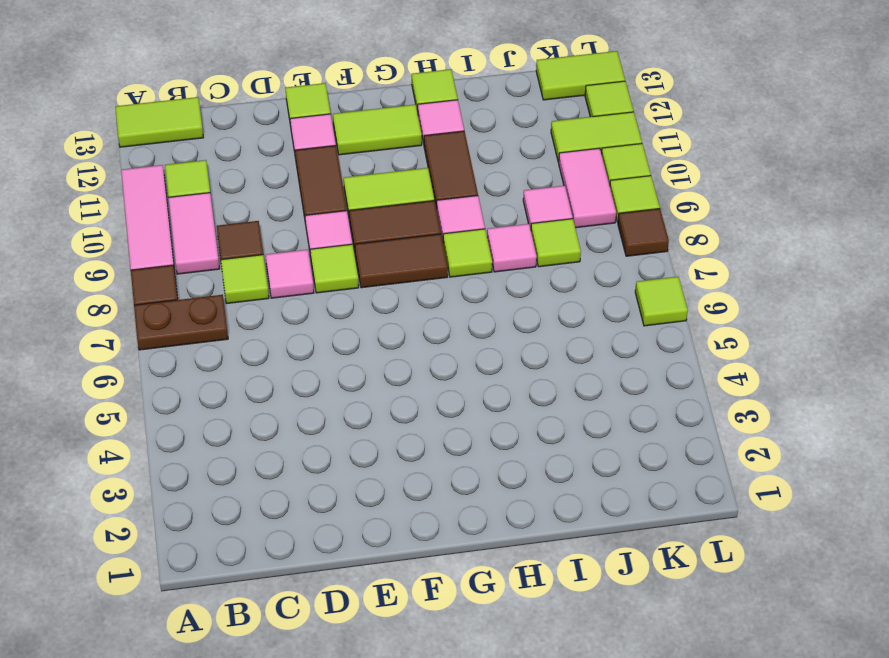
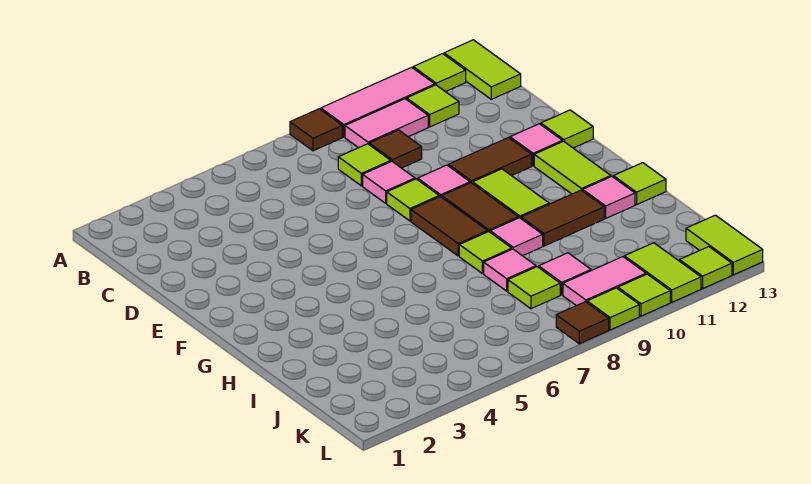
brown 1x2 plate [134,295,228,350] -> none
lime 1x1 tile [635,277,688,326] -> lime 1x1 tile moved to [413,54,466,92]

